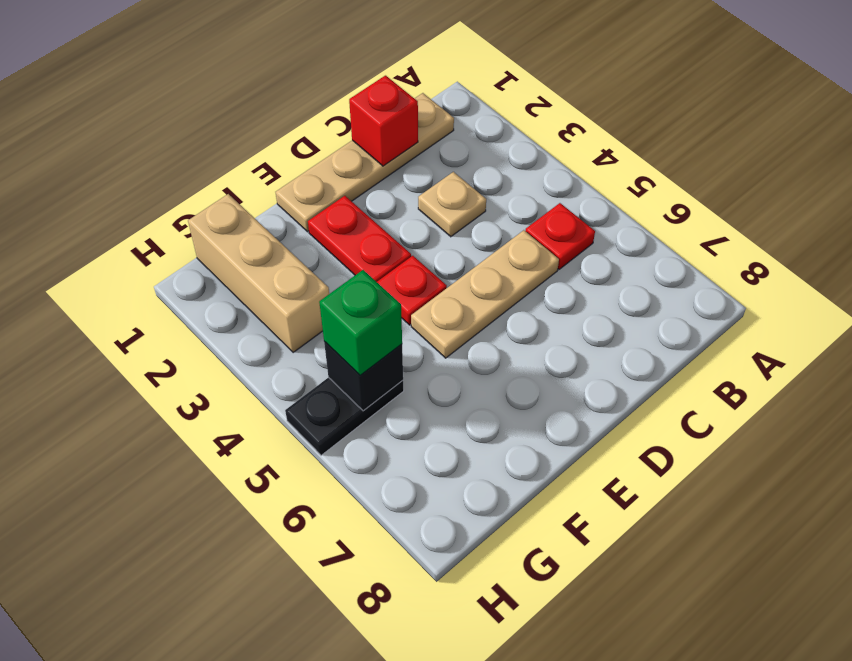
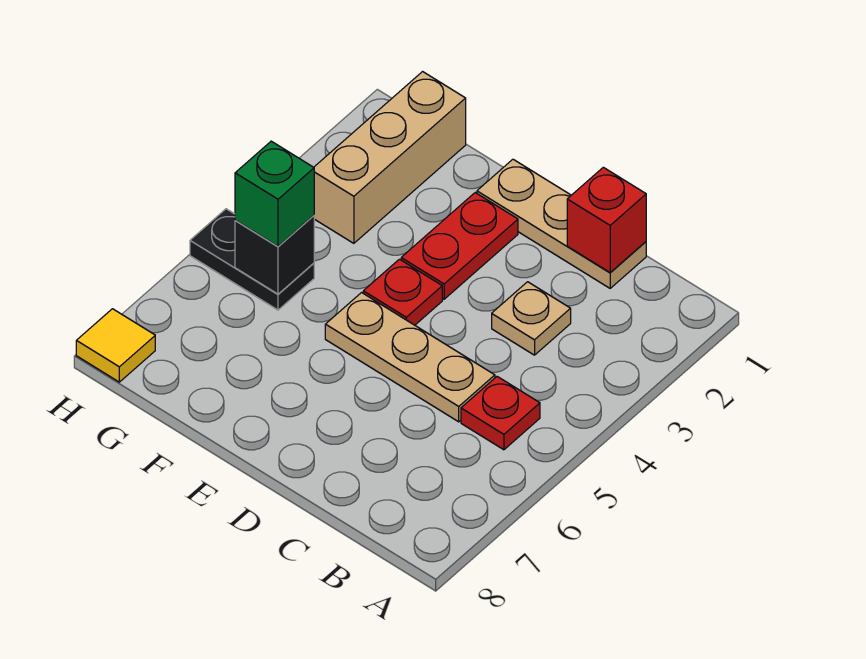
tan 1x4 plate [276,93,454,232] -> tan 1x3 plate [477,159,646,288]
none -> yellow 1x1 tile [76,309,155,382]

